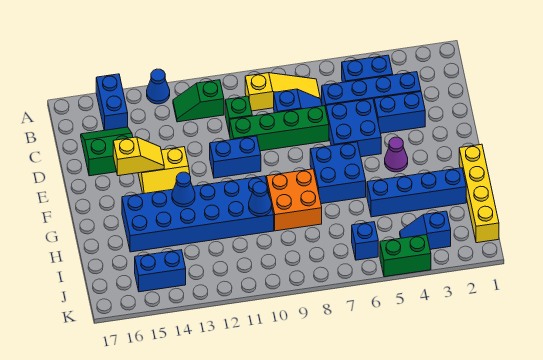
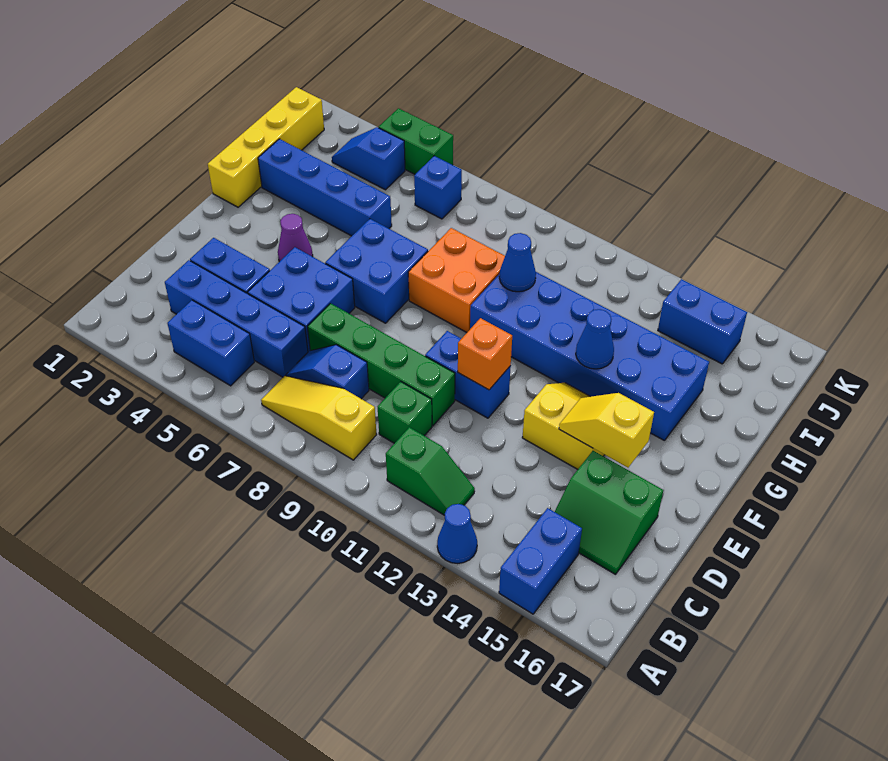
none -> orange 1x1 brick [458,318,512,390]
blue 1x2 slope [400,211,451,249] -> blue 1x2 slope turned to [332,127,405,190]

